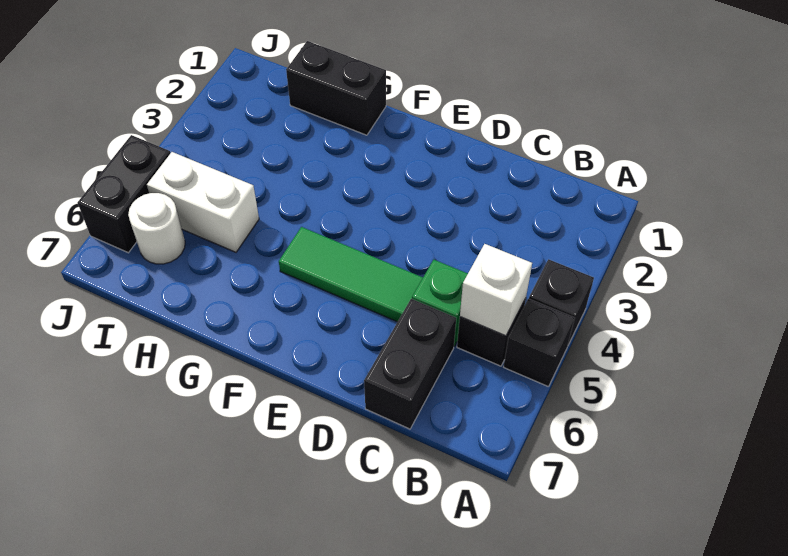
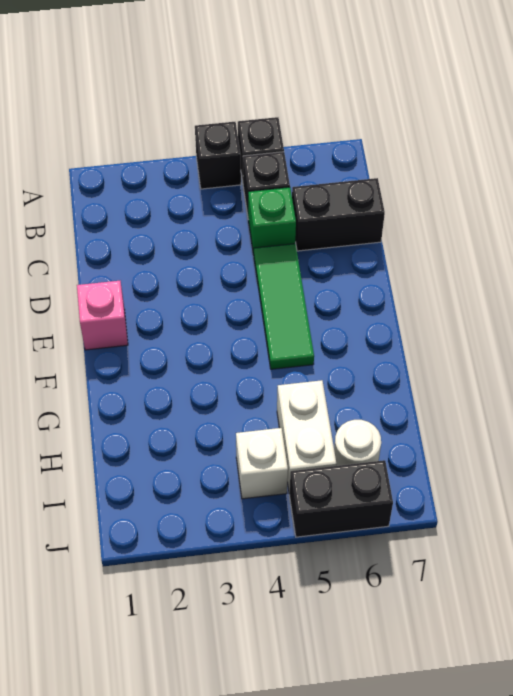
white 1x1 brick [460,244,532,336] -> white 1x1 brick moved to [236,428,288,499]
none -> pink 1x1 brick [77,281,128,350]
black 1x2 brick [286,41,386,135] -> none

